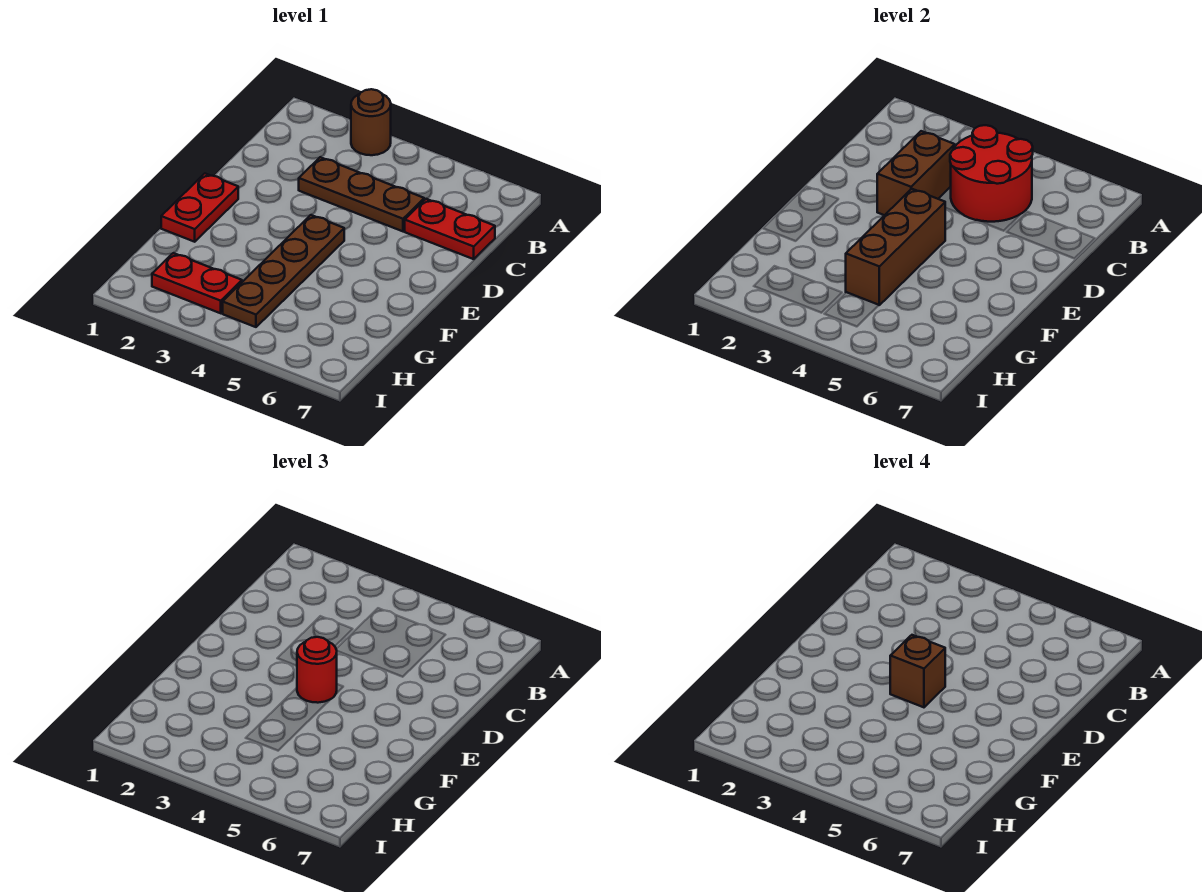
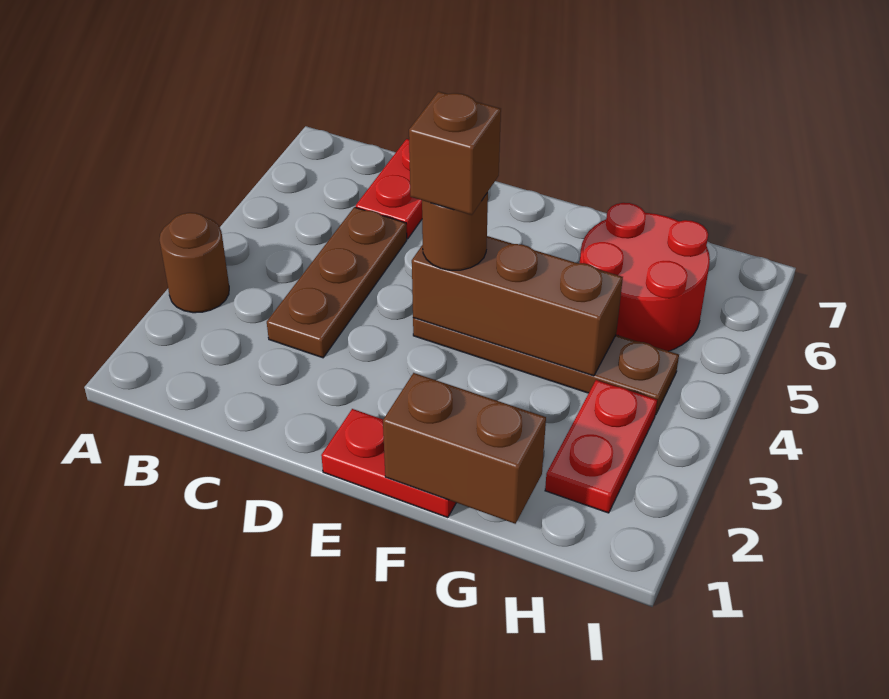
red 2x2 round brick [950,125,1033,222] -> red 2x2 round brick moved to [580,203,710,351]
brown 1x2 brick [877,131,955,215] -> brown 1x2 brick moved to [383,373,546,524]
red 1x1 round brick [297,637,337,703] -> brown 1x1 round brick [422,192,488,270]

